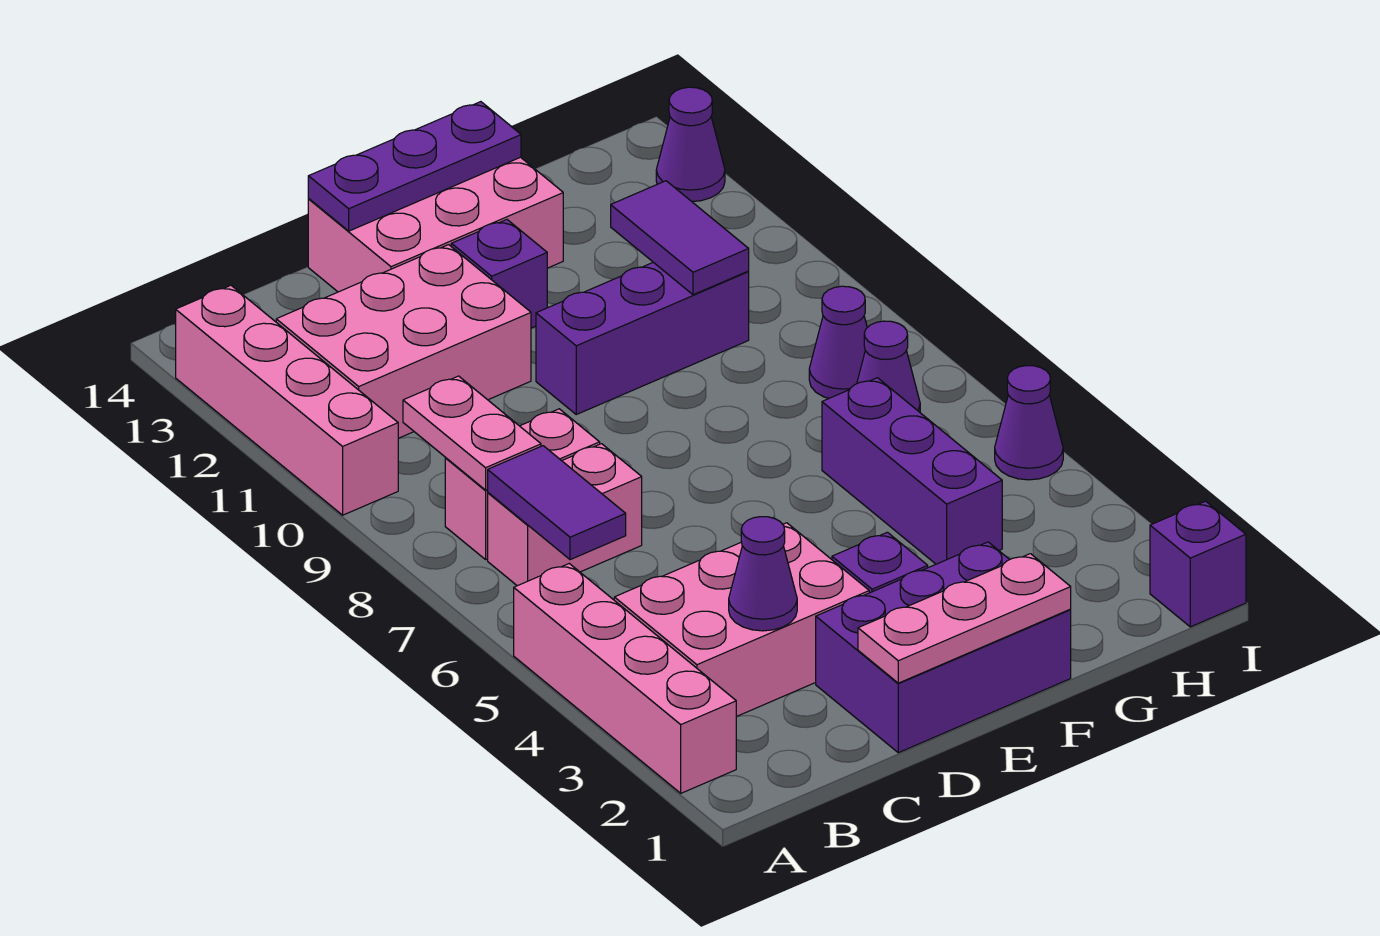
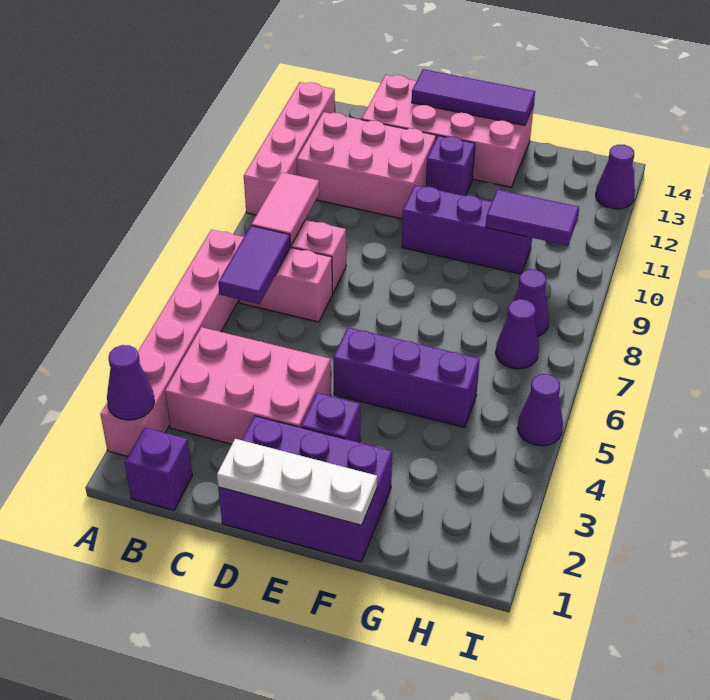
pink 1x4 brick [514,564,736,793] -> pink 1x6 brick [100,230,244,456]
pink 1x2 plate [403,376,541,490] -> pink 1x2 tile [251,172,320,246]
purple 1x1 cone [729,517,797,631] -> purple 1x1 cone moved to [107,345,154,420]
pink 1x3 plate [858,554,1071,683] -> white 1x3 plate [217,439,377,525]
pink 2x3 brick [308,157,563,292] -> pink 2x4 brick [362,75,534,187]
purple 1x3 plate [308,102,521,231] -> purple 1x3 tile [412,69,535,126]
purple 1x3 brick [822,378,1002,564] -> purple 1x3 brick turned to [333,327,480,427]
purple 1x2 tile [611,181,749,295] -> purple 1x2 tile turned to [486,189,579,245]
purple 1x1 brick [1150,501,1246,627] -> purple 1x1 brick moved to [125,428,192,511]

